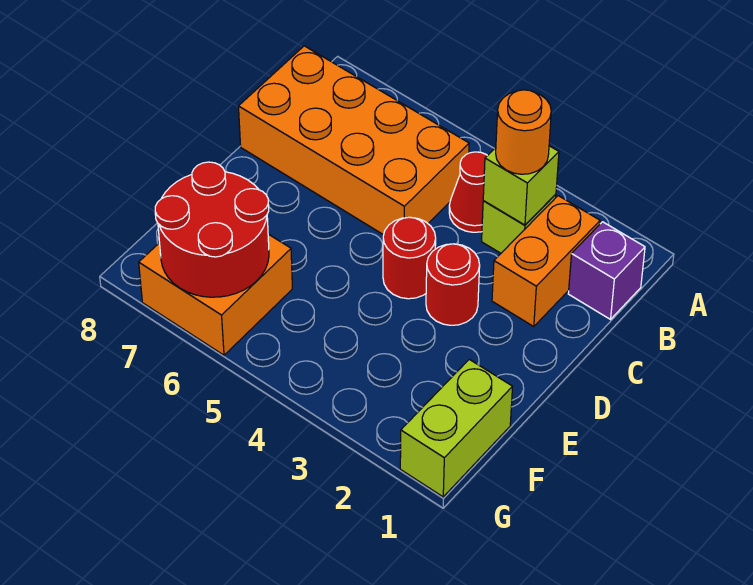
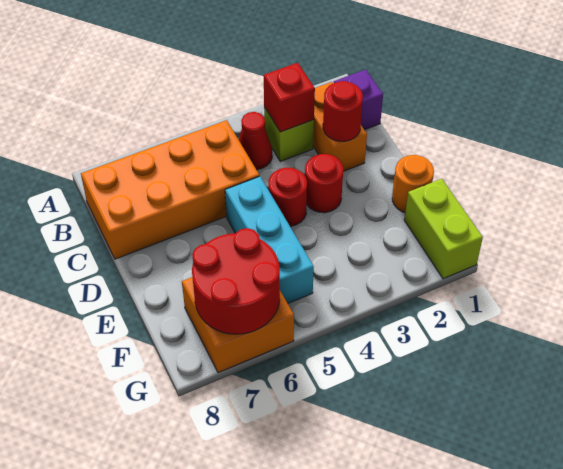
lime 1x1 brick [483,146,559,225] -> red 1x1 brick [264,63,315,132]
orange 1x1 round brick [496,90,551,174] -> orange 1x1 round brick moved to [392,155,434,212]
none -> red 1x1 round brick [323,81,363,141]
none -> cyan 1x3 brick [225,176,314,303]

